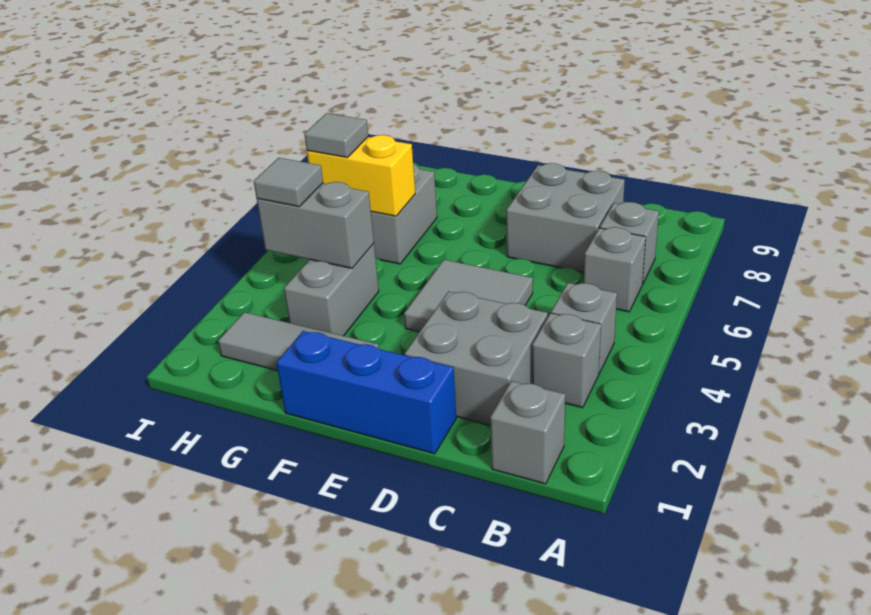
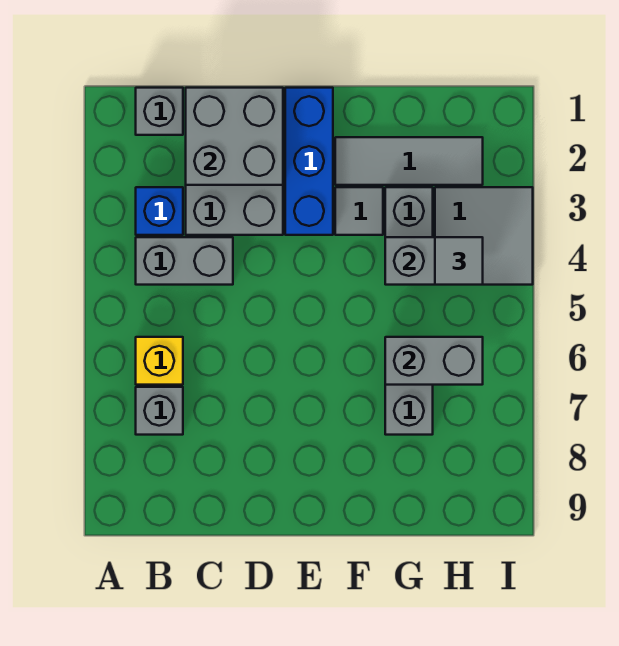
grey 1x1 brick [532,313,601,408] -> blue 1x1 brick [136,187,183,235]
grey 1x1 brick [551,283,617,373] -> grey 1x2 brick [136,237,233,285]
grey 1x1 brick [584,227,646,312] -> yellow 1x1 brick [136,337,183,385]
grey 2x2 brick [506,163,625,272] -> grey 2x2 brick moved to [186,88,283,185]
blue 1x3 brick [276,331,456,454] -> blue 1x3 brick turned to [285,88,333,235]
grey 2x2 tile [404,260,533,332] -> grey 2x2 tile moved to [435,187,533,285]
yellow 1x2 brick [307,135,415,216] -> grey 1x2 brick [385,337,483,385]
grey 1x1 tile [304,113,368,158] -> grey 1x1 tile moved to [335,187,383,235]

